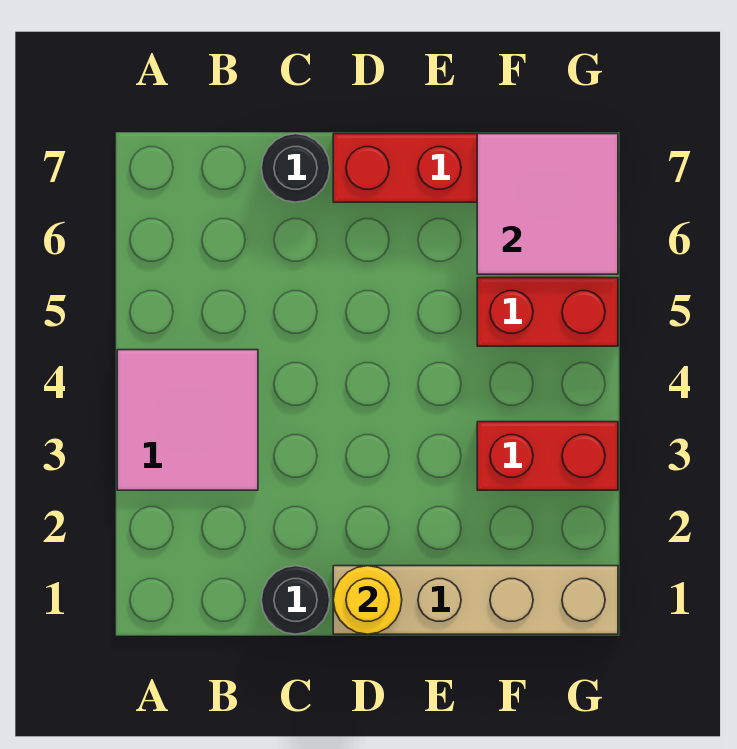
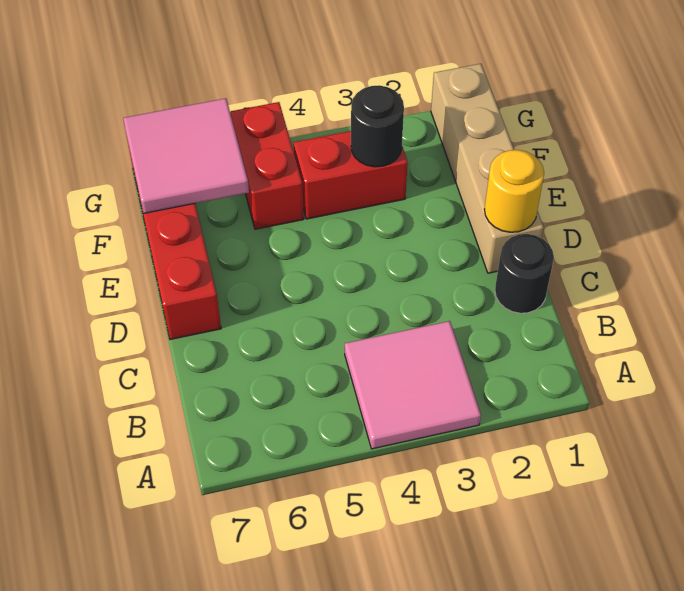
black 1x1 round brick [261,134,330,202] -> black 1x1 round brick moved to [351,85,404,167]
red 1x2 brick [477,422,618,490] -> red 1x2 brick turned to [294,131,408,219]

